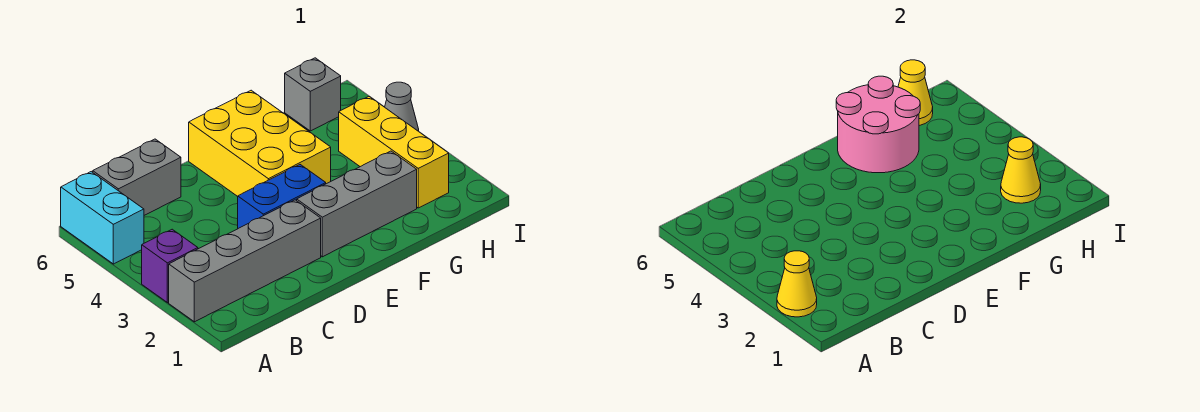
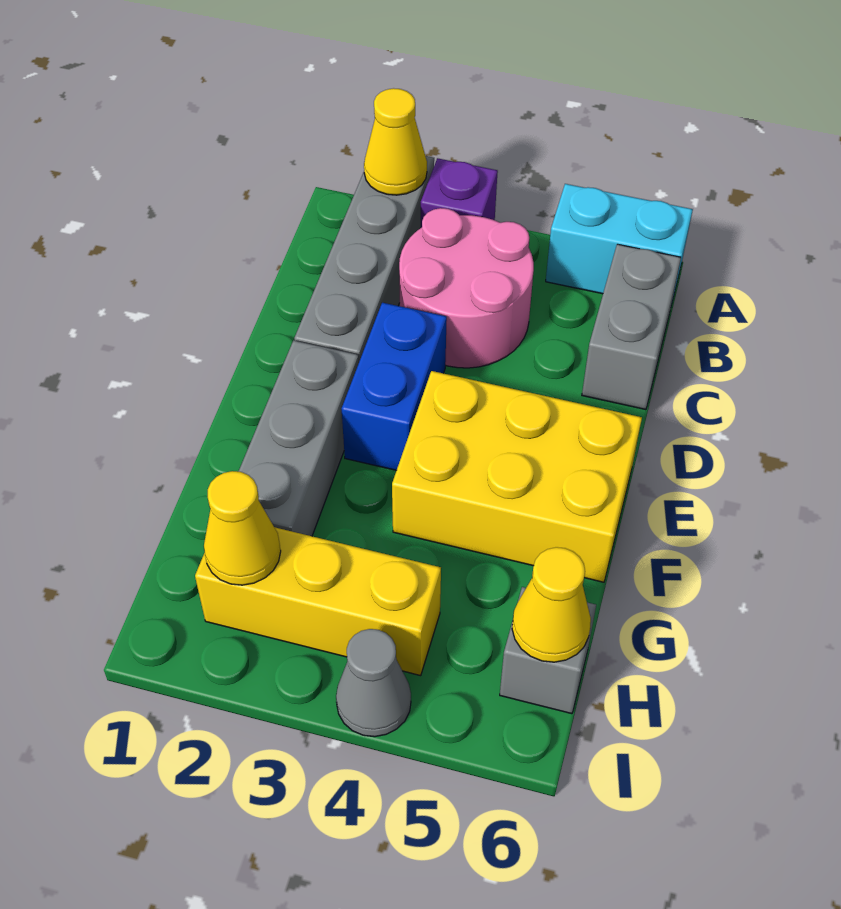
pink 2x2 round brick [836,76,920,173] -> pink 2x2 round brick moved to [399,208,534,368]

